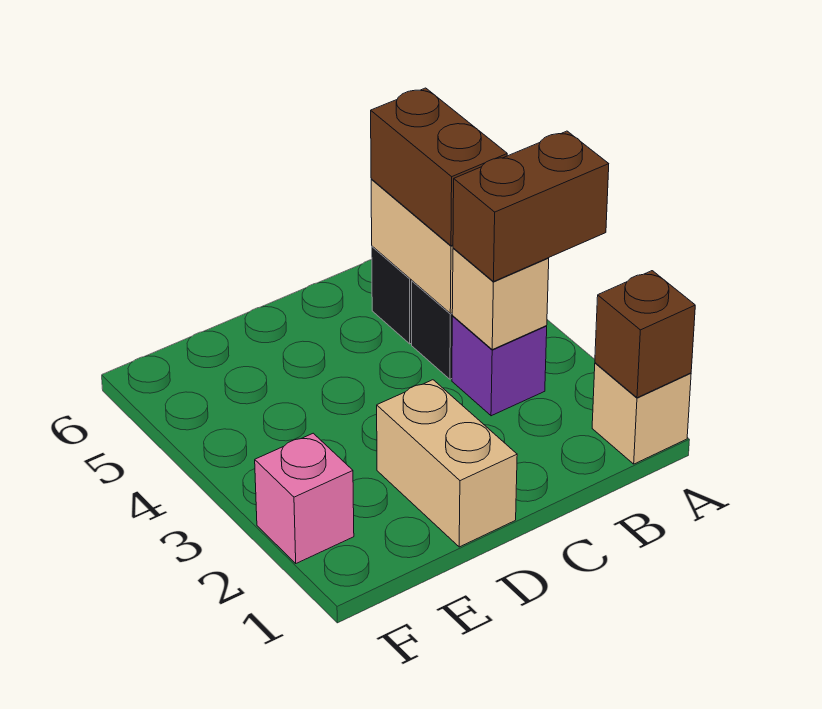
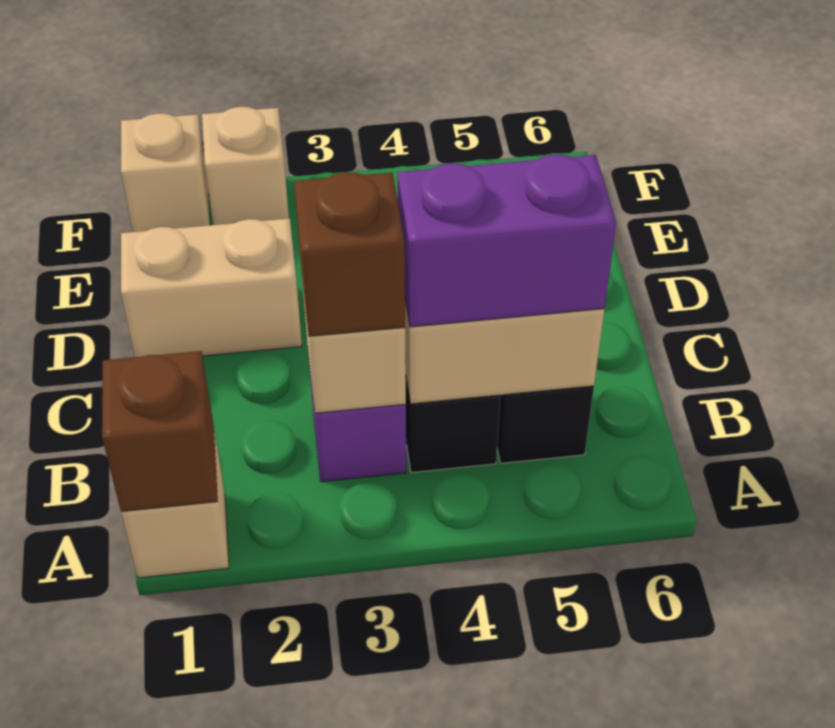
brown 1x2 brick [453,131,609,282] -> brown 1x1 brick [294,172,405,336]
brown 1x2 brick [371,88,507,246] -> purple 1x2 brick [397,155,616,327]
none -> tan 1x1 brick [121,113,210,232]
pink 1x1 brick [255,433,354,563] -> tan 1x1 brick [202,107,289,225]

